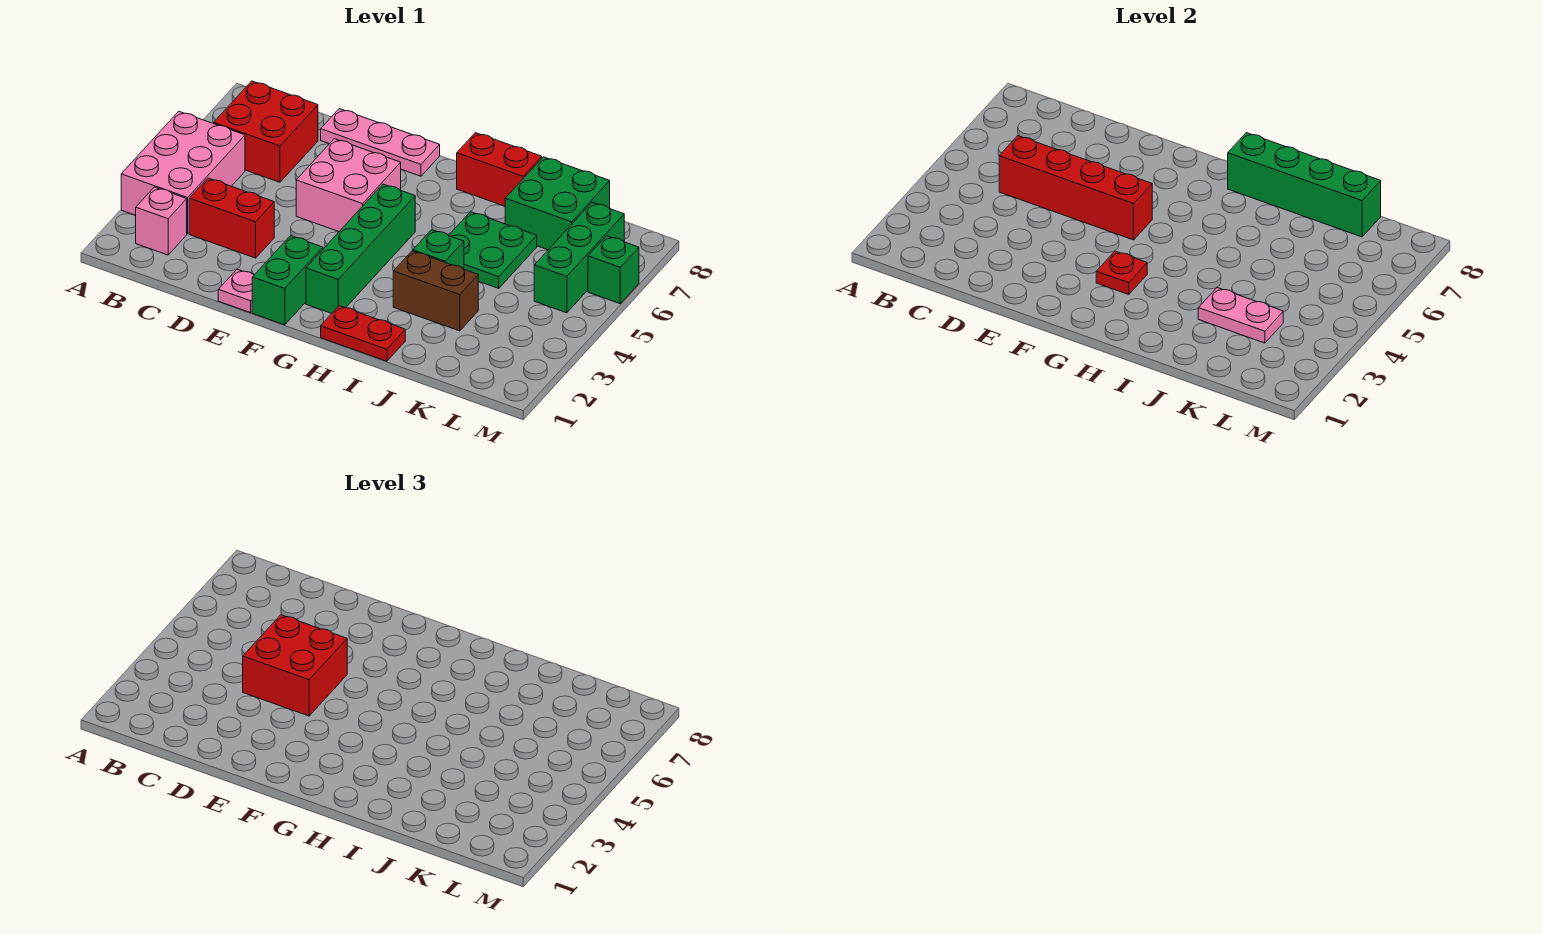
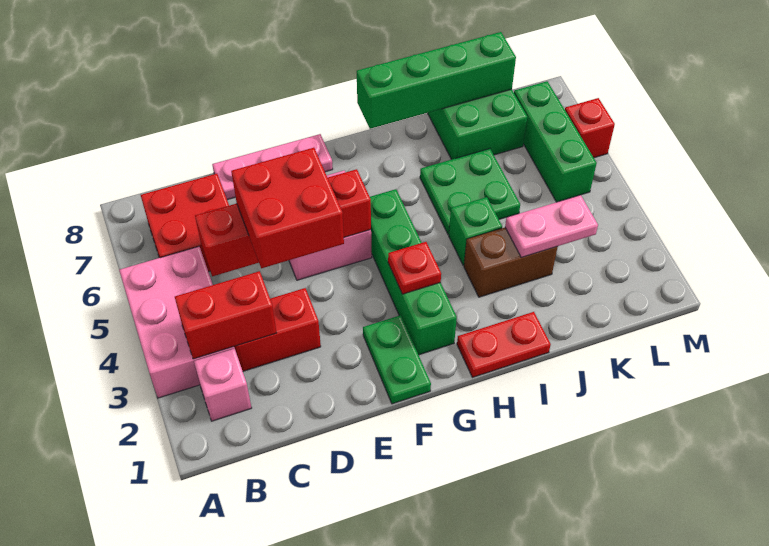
pink 1x1 plate [218,269,254,313] -> none
green 1x2 brick [252,236,323,325] -> green 1x2 plate [363,315,431,404]
red 1x2 brick [457,133,542,206] -> red 1x2 brick moved to [175,271,276,359]
green 1x1 brick [588,236,639,304] -> red 1x1 brick [565,98,615,158]

